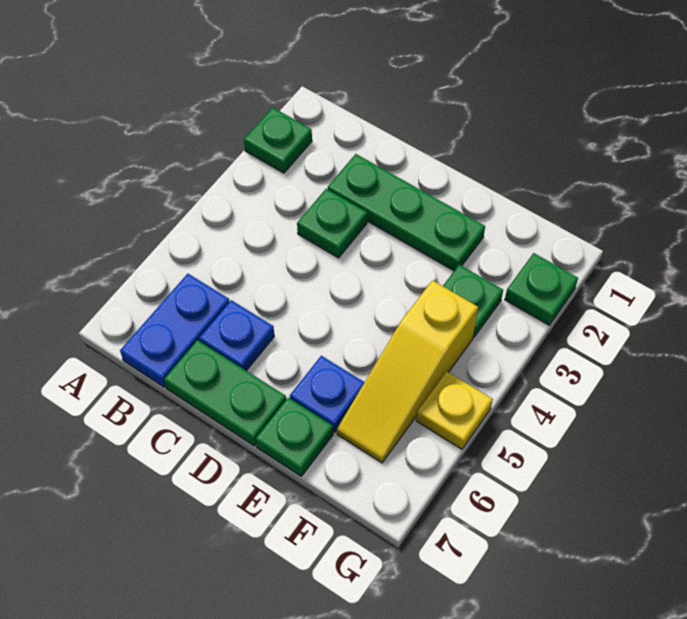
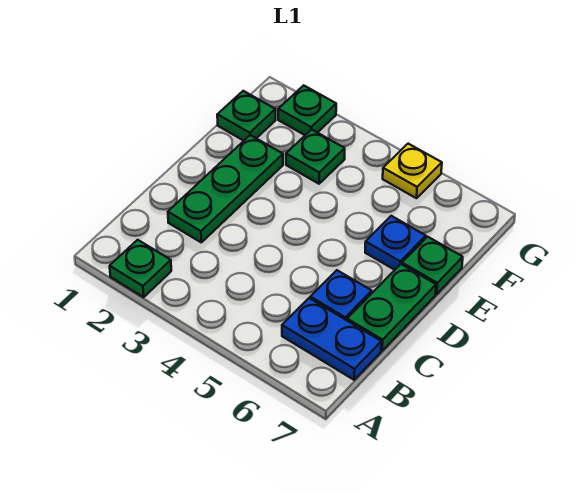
green 1x1 plate [297,189,367,258] -> green 1x1 plate moved to [217,91,276,141]
yellow 1x3 slope [337,280,478,463] -> none

